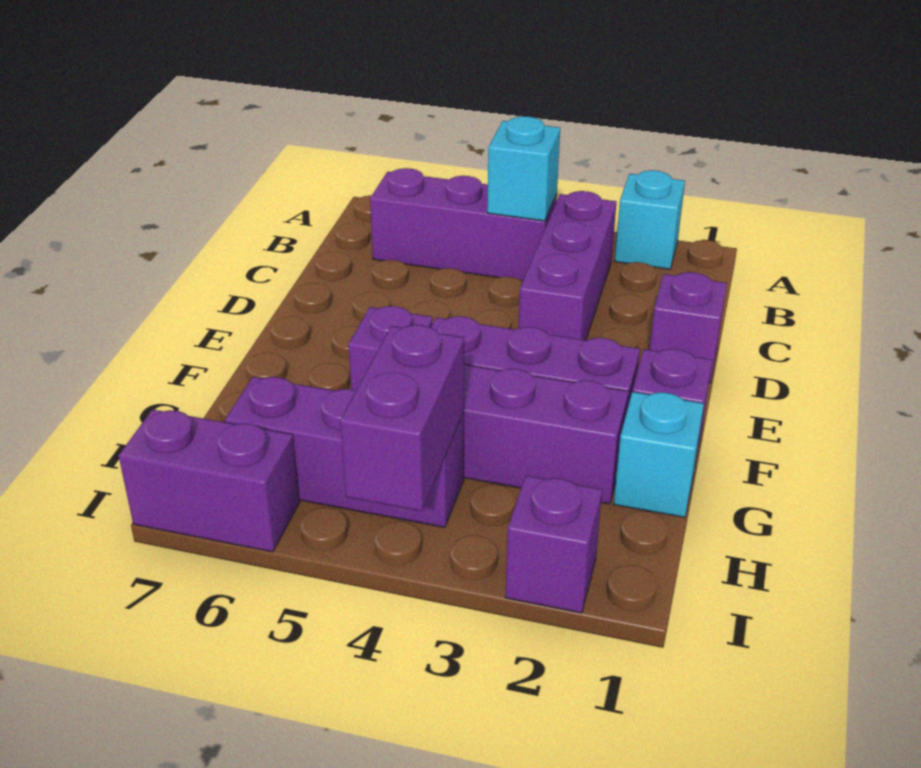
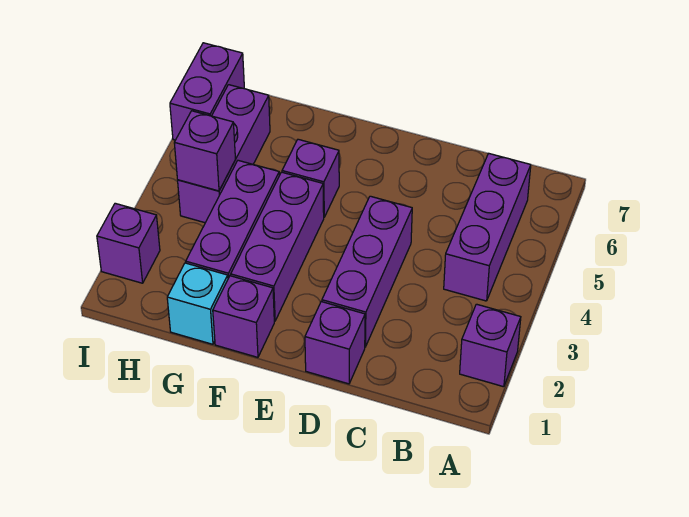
cyan 1x1 brick [615,170,685,269] -> purple 1x1 brick [460,304,521,387]
purple 1x3 brick [519,191,616,340] -> purple 1x3 brick turned to [322,196,412,347]
cyan 1x1 brick [487,116,560,221] -> none
purple 1x2 brick [340,325,464,511] -> purple 1x1 brick [174,111,235,191]

